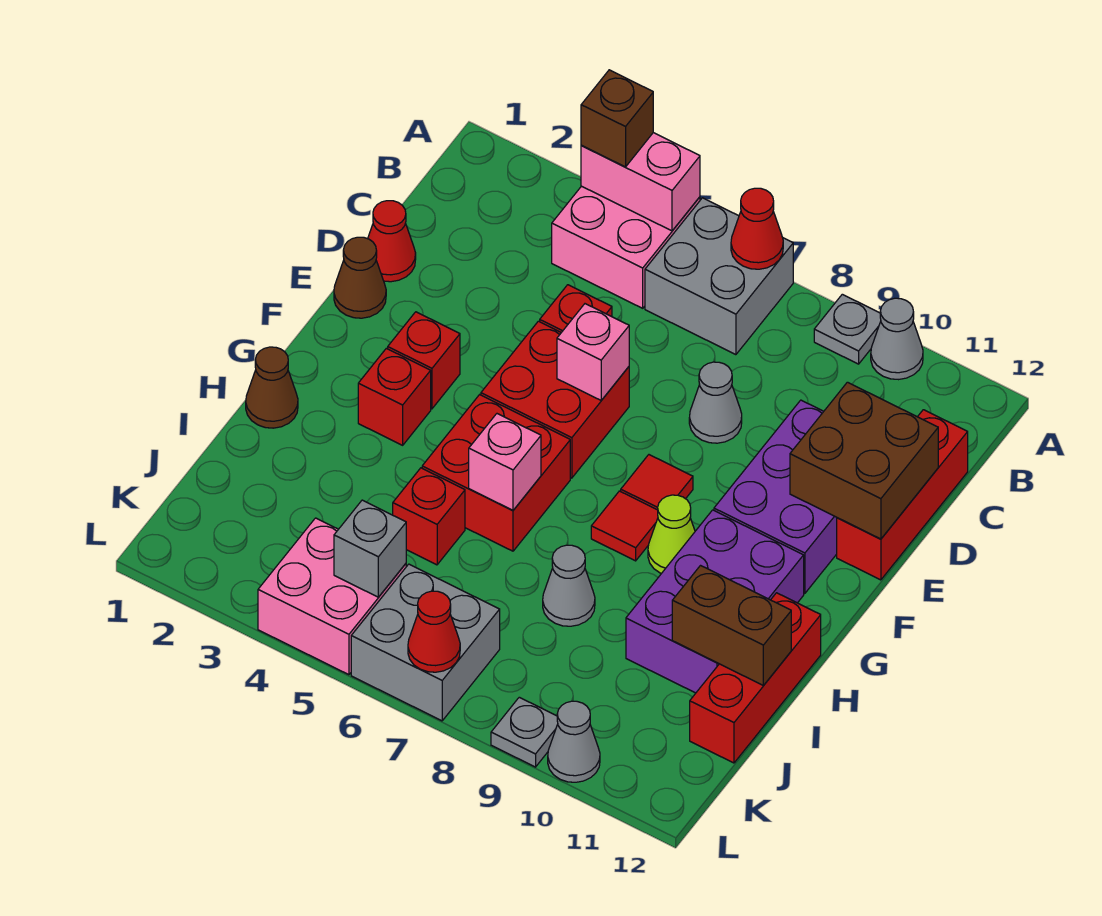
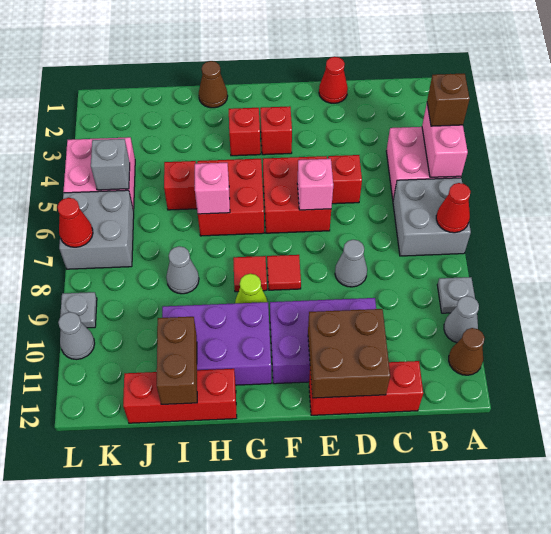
brown 1x1 cone [334,237,386,318] -> brown 1x1 cone moved to [449,328,485,375]

